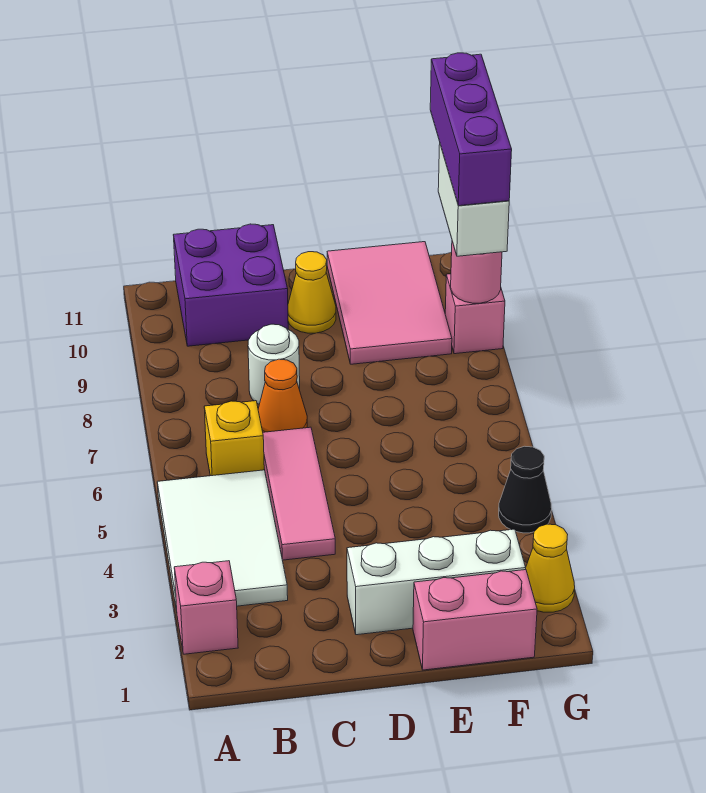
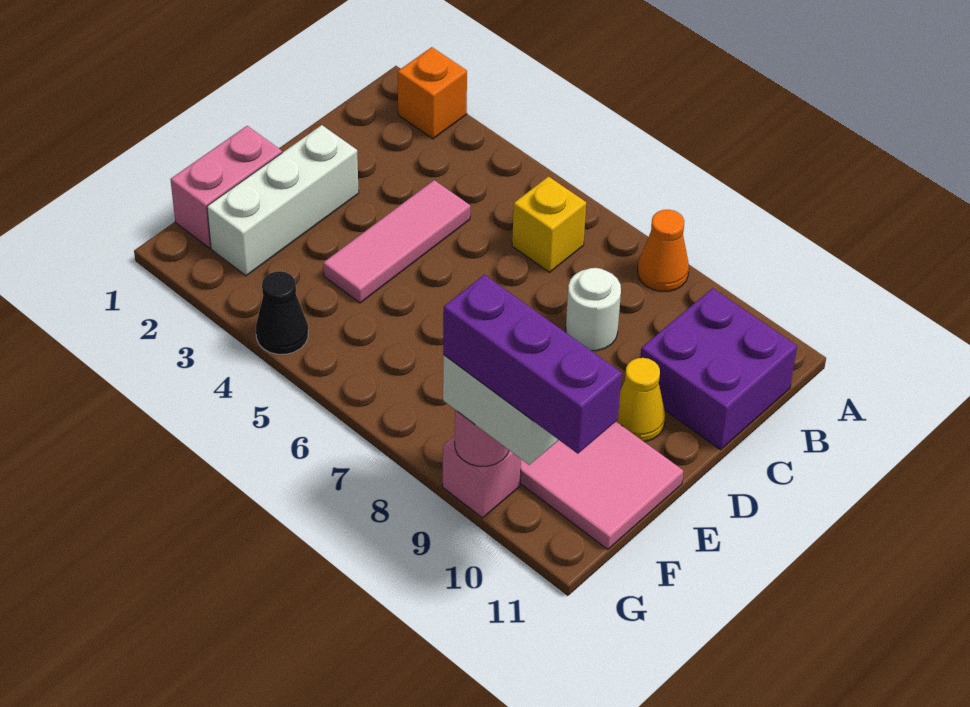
pink 1x1 brick [174,561,238,654] -> orange 1x1 brick [398,47,467,139]
white 2x3 tile [157,470,288,611] -> none
pink 1x3 tile [263,427,335,560] -> pink 1x3 tile turned to [323,180,470,303]
orange 1x1 cone [258,359,307,432] -> orange 1x1 cone moved to [638,210,689,291]
yellow 1x1 cone [526,524,575,612] -> none

